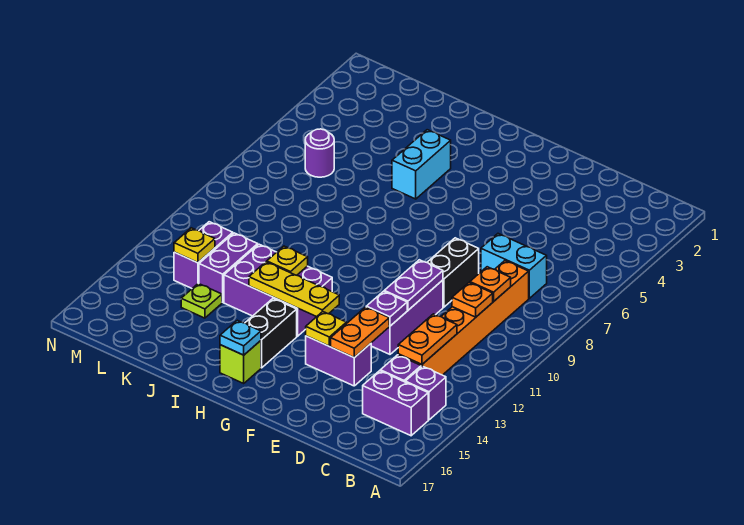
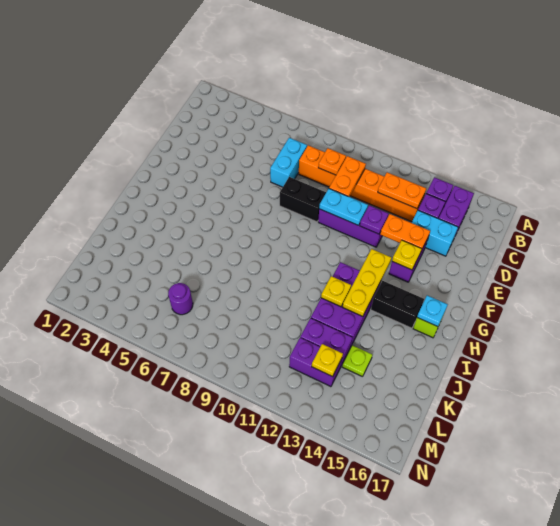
orange 1x1 plate [452,283,493,317] -> orange 1x2 plate [329,156,366,197]
purple 1x2 plate [384,260,443,310] -> cyan 1x2 plate [319,189,368,225]
cyan 1x2 brick [392,130,451,199] -> cyan 1x2 brick moved to [412,210,458,256]

